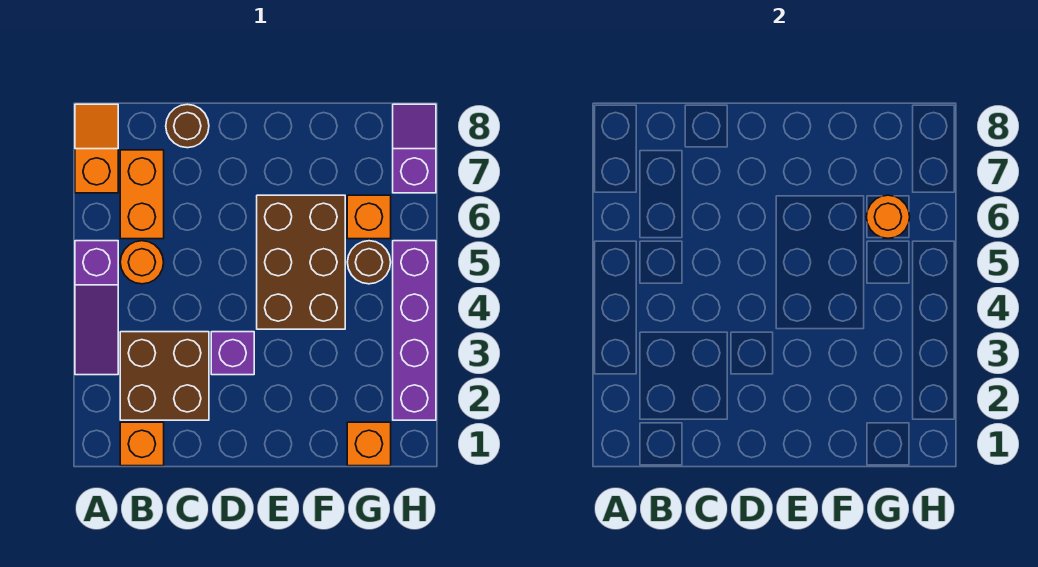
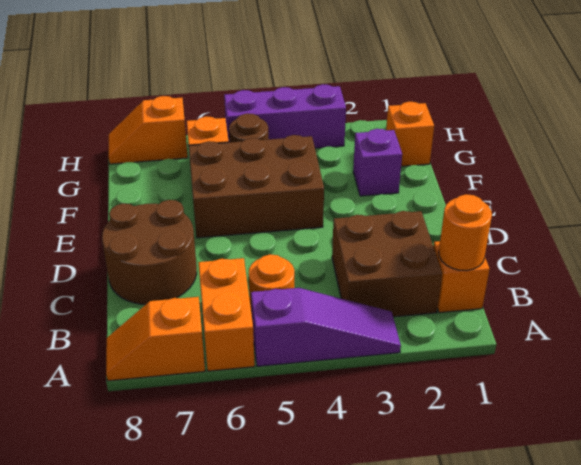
orange 1x2 brick [120,150,164,239] -> orange 1x2 brick turned to [198,258,255,371]
brown 1x1 round brick [166,104,209,148] -> brown 2x2 round brick [102,200,197,305]
purple 1x1 brick [211,332,254,375] -> purple 1x1 brick moved to [353,129,402,196]
orange 1x1 round brick [866,195,910,238] -> orange 1x1 round brick moved to [439,194,492,271]
purple 1x4 brick [393,241,436,420] -> purple 1x3 brick [224,84,346,148]
purple 1x2 slope [393,104,436,193] -> orange 1x2 slope [109,96,188,164]

